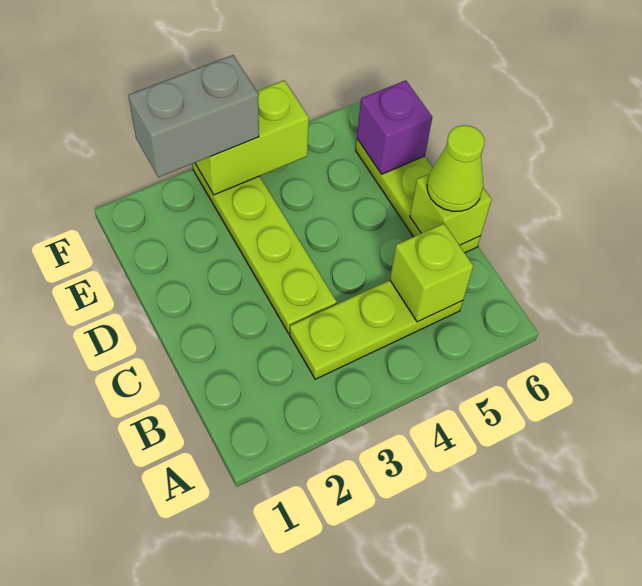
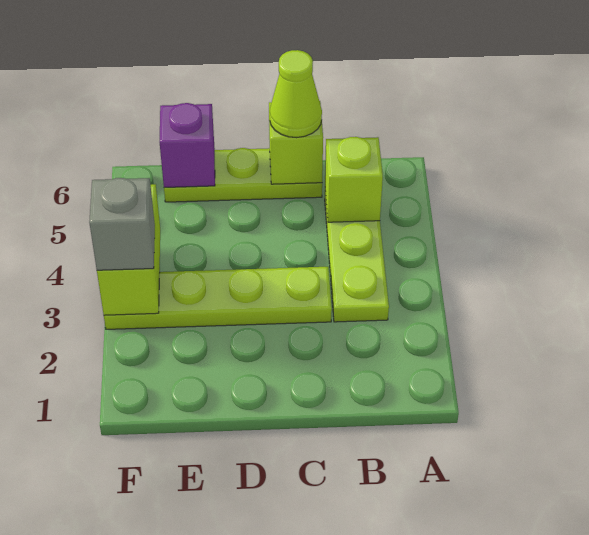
grey 1x2 brick [128,55,259,177] -> grey 1x1 brick [89,178,155,270]

